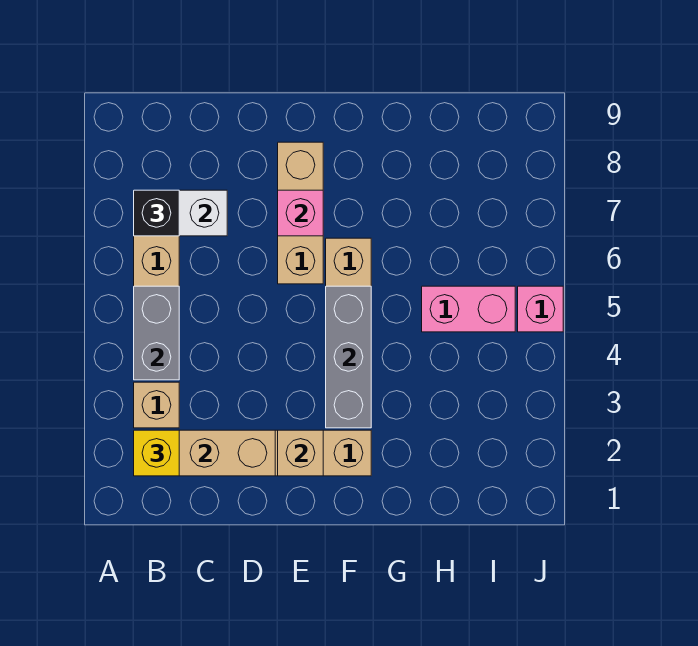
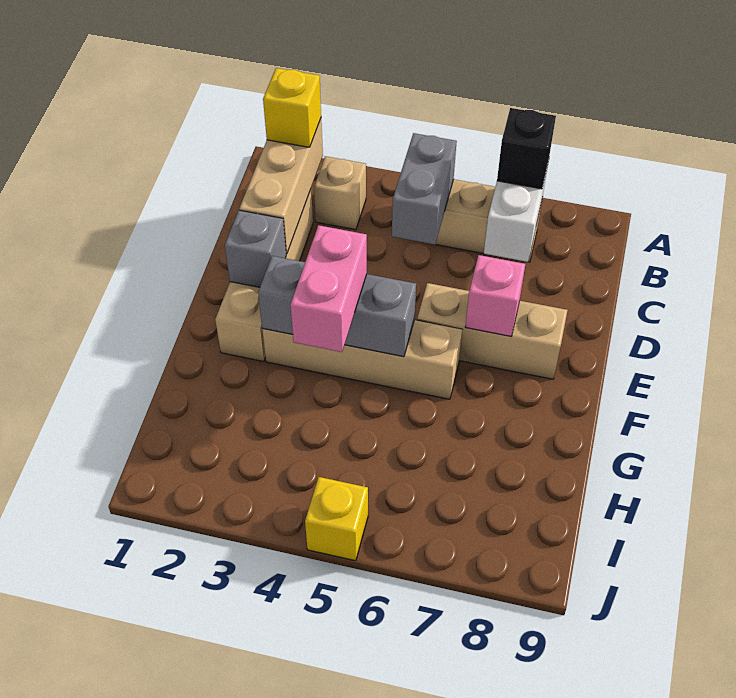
grey 1x2 brick [134,286,179,380] -> grey 1x2 brick turned to [392,133,457,244]
tan 1x1 brick [278,430,323,476] -> grey 1x1 brick [225,210,286,287]
pink 1x2 brick [422,286,515,332] -> pink 1x2 brick moved to [290,225,367,352]
pink 1x1 brick [518,286,563,332] -> yellow 1x1 brick [305,477,368,561]

